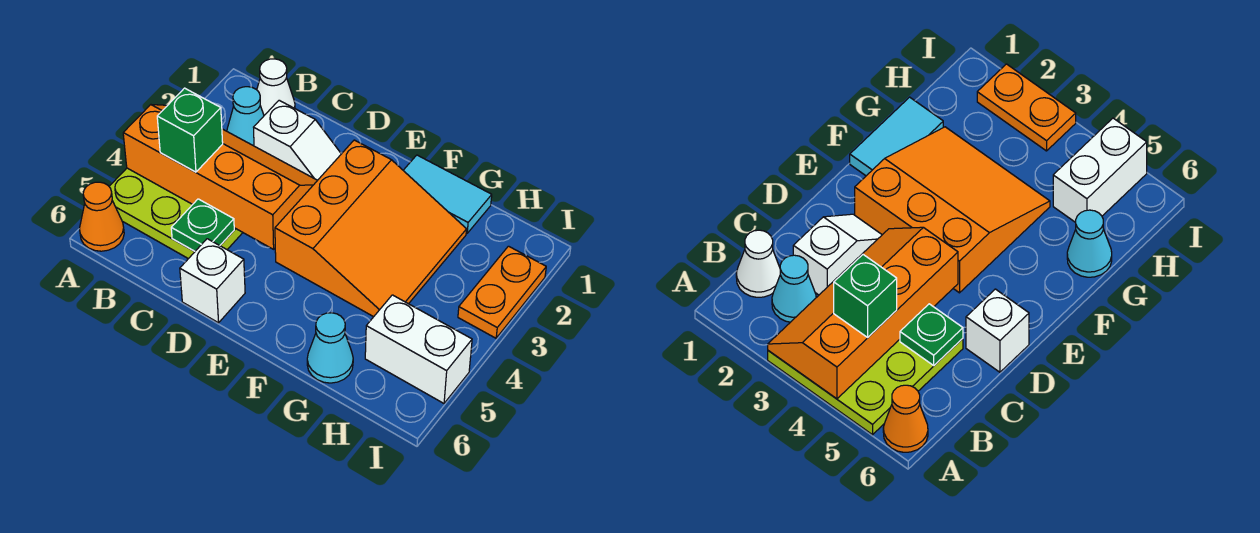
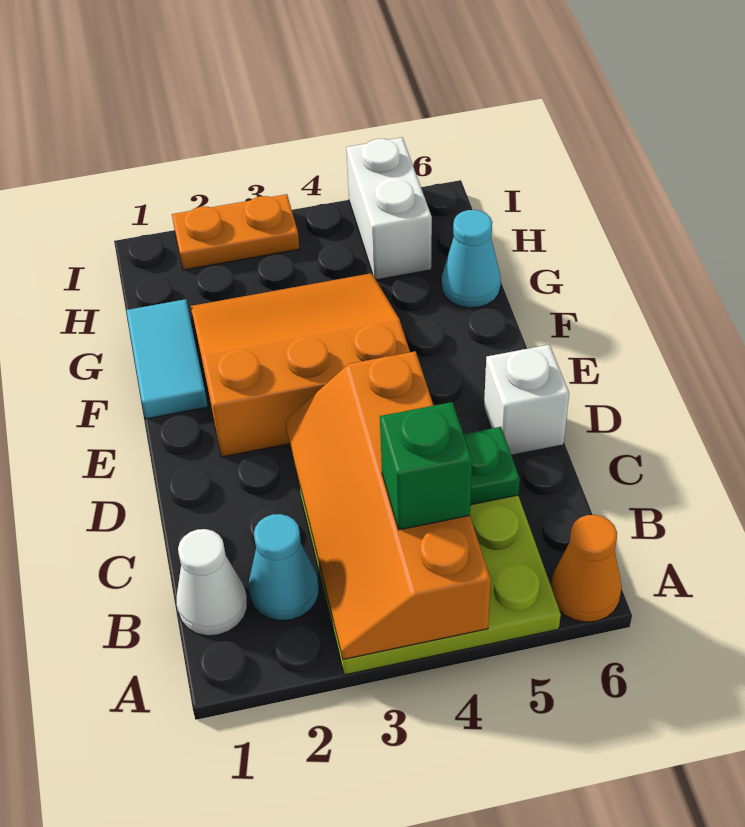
white 1x2 slope [254,100,341,180] -> none

